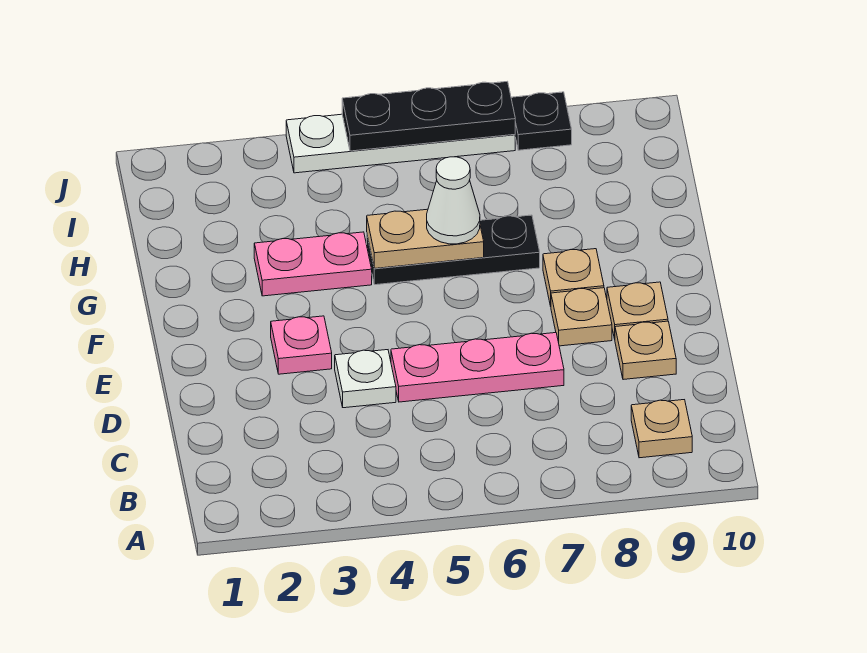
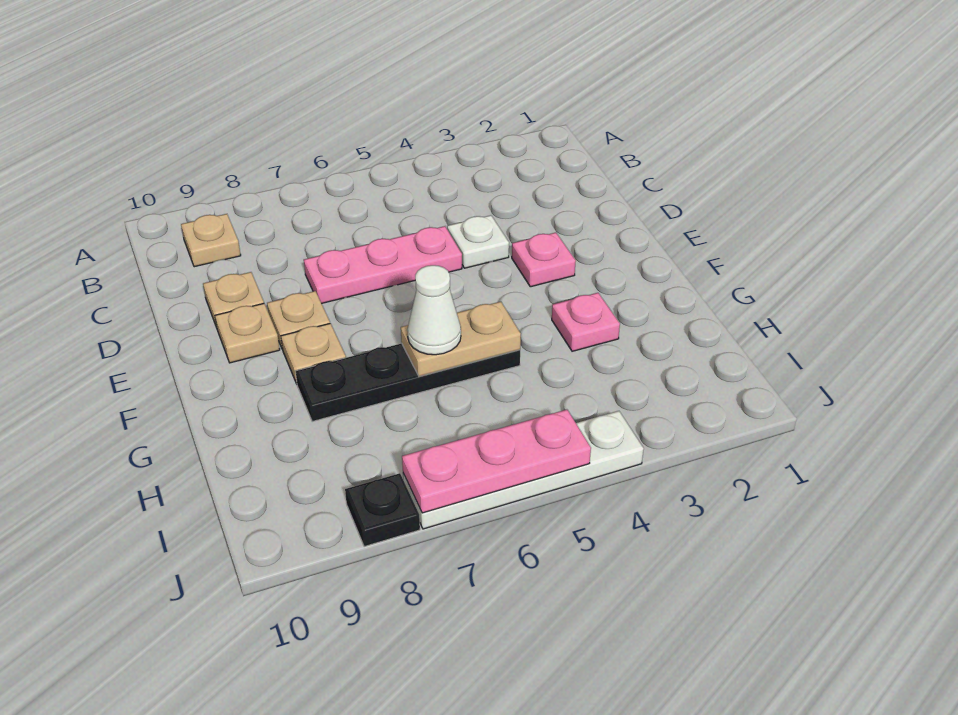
pink 1x2 plate [254,232,372,296] -> pink 1x1 plate [552,293,620,351]
black 1x3 plate [367,215,540,285] -> black 1x4 plate [296,343,520,422]
black 1x3 plate [342,81,515,151] -> pink 1x3 plate [402,410,591,513]

